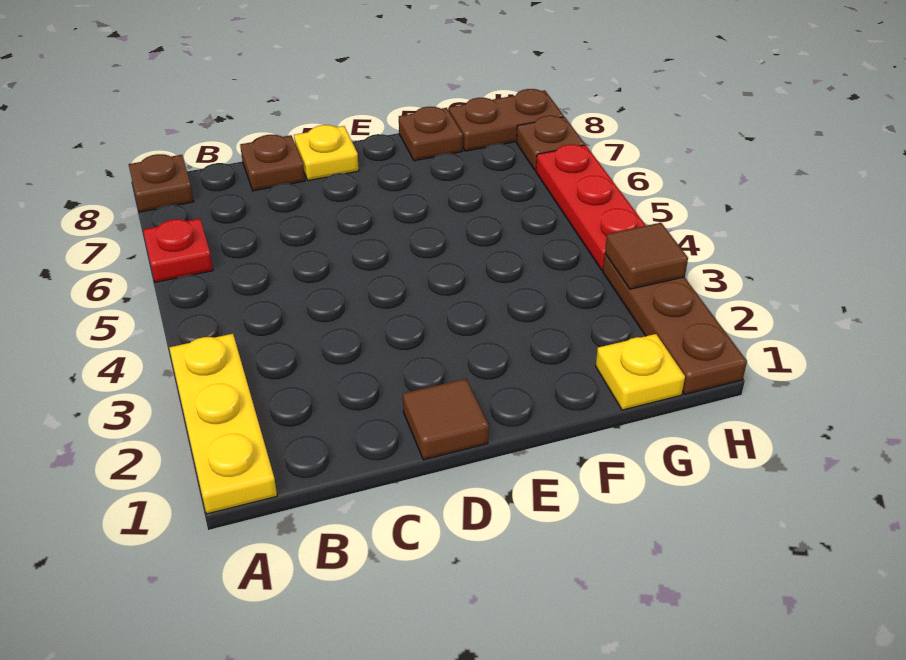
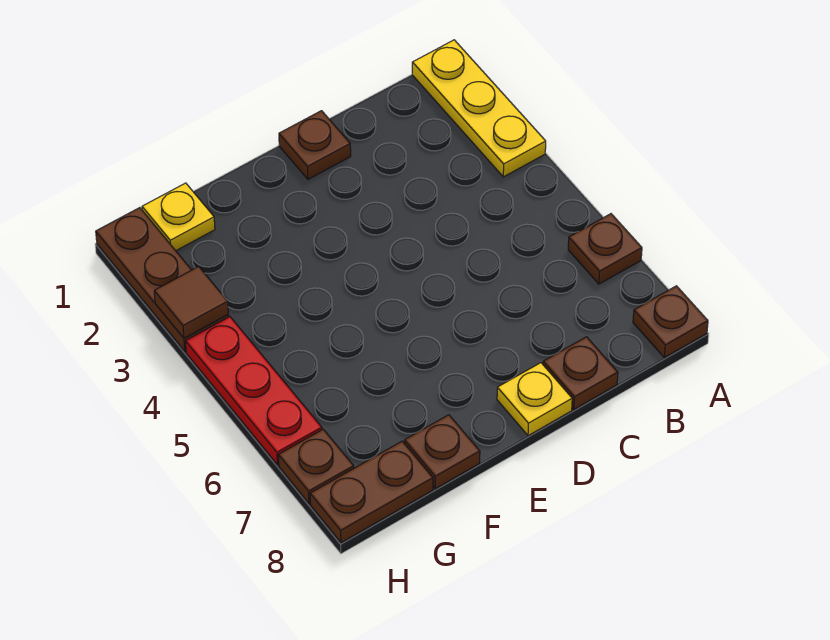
red 1x1 plate [143,219,213,282] -> brown 1x1 plate [568,214,642,284]
brown 1x1 tile [403,379,489,460] -> brown 1x1 plate [279,111,351,179]

